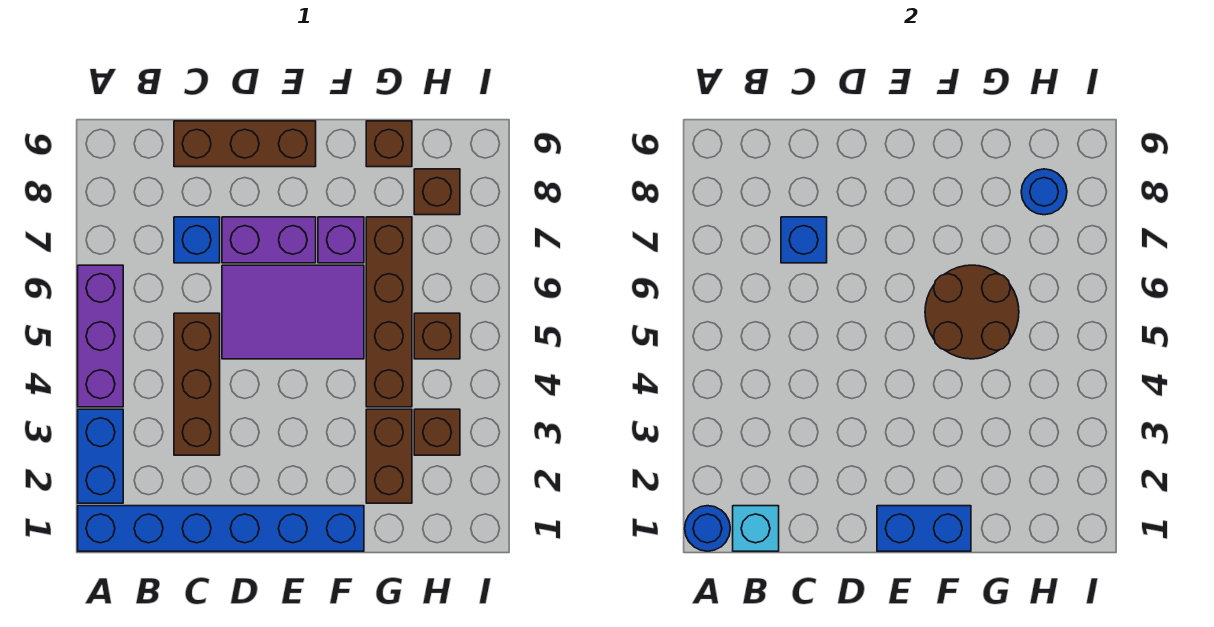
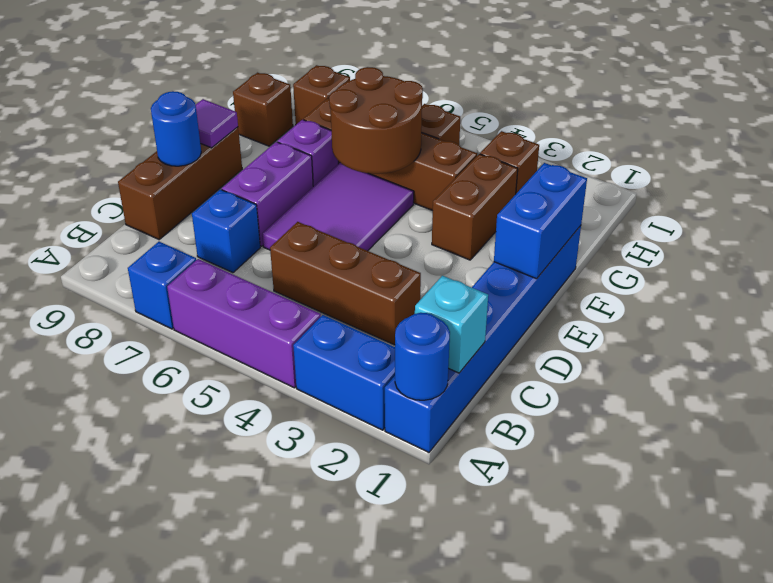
blue 1x1 brick [781,217,827,263] -> blue 1x1 brick moved to [128,242,196,329]
none -> purple 1x1 tile [196,99,238,148]
brown 1x2 brick [366,409,412,503] -> brown 1x2 brick turned to [432,154,518,260]
blue 1x1 round brick [1021,169,1067,215] -> blue 1x1 round brick moved to [151,91,201,166]

